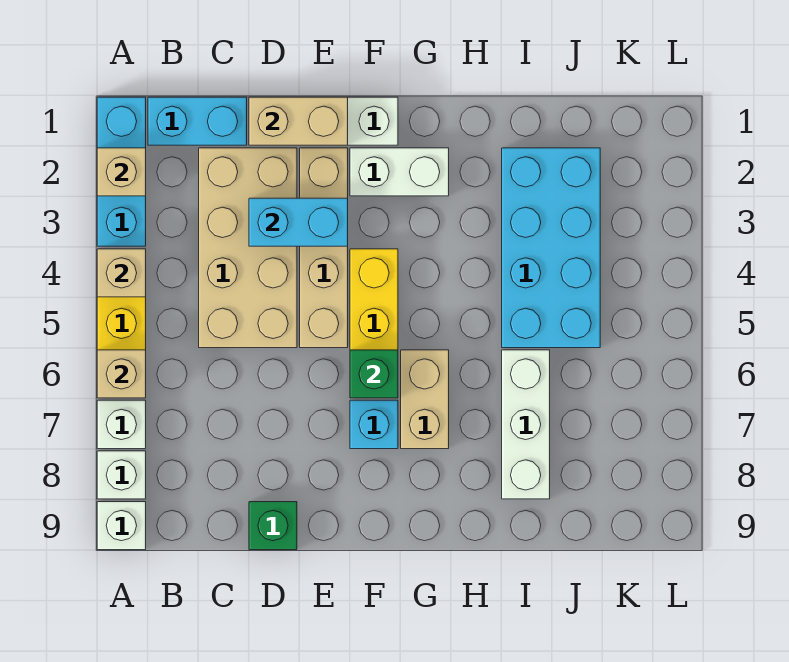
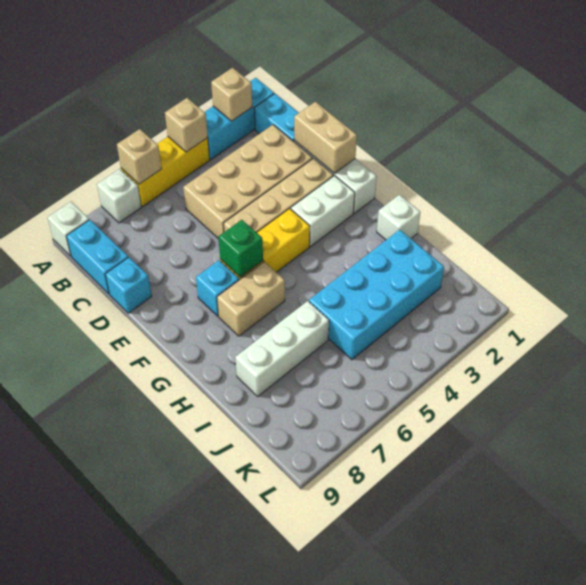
white 1x1 brick [97,451,146,499] -> white 1x1 brick moved to [377,195,420,240]
cyan 1x2 brick [249,198,348,246] -> cyan 1x2 brick moved to [66,220,128,294]
green 1x1 brick [249,502,297,550] -> cyan 1x1 brick [105,257,152,313]
white 1x2 brick [350,148,449,196] -> white 1x2 brick turned to [291,176,355,246]

